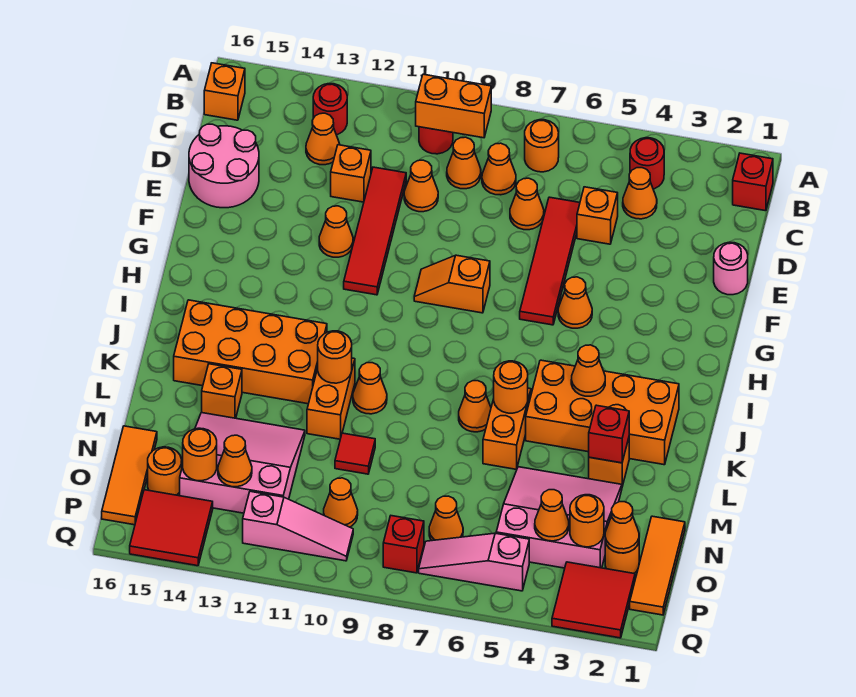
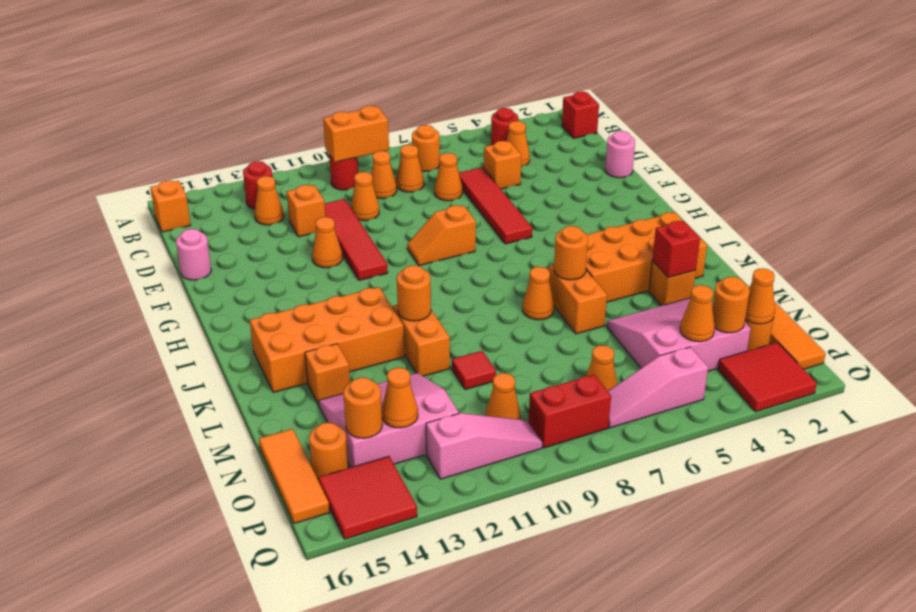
pink 2x2 round brick [189,124,259,208] -> pink 1x1 round brick [176,229,211,280]
orange 1x1 cone [558,277,592,328] -> none
orange 1x1 cone [571,345,605,396] -> none
orange 1x1 cone [353,363,387,414] -> none
red 1x1 brick [383,516,424,573] -> red 1x2 brick [529,375,611,448]

